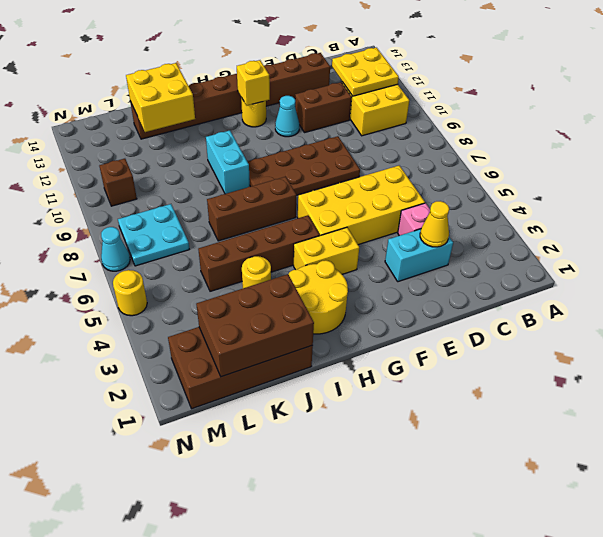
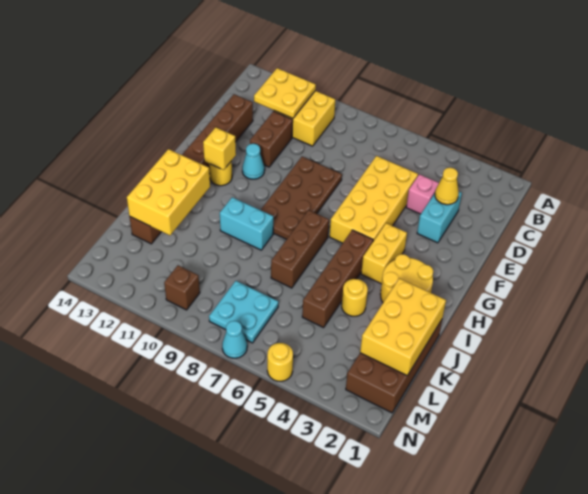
brown 2x3 brick [196,274,314,377] -> yellow 2x3 brick [360,278,446,376]
yellow 2x2 brick [126,63,195,132] -> yellow 2x3 brick [127,149,210,235]

